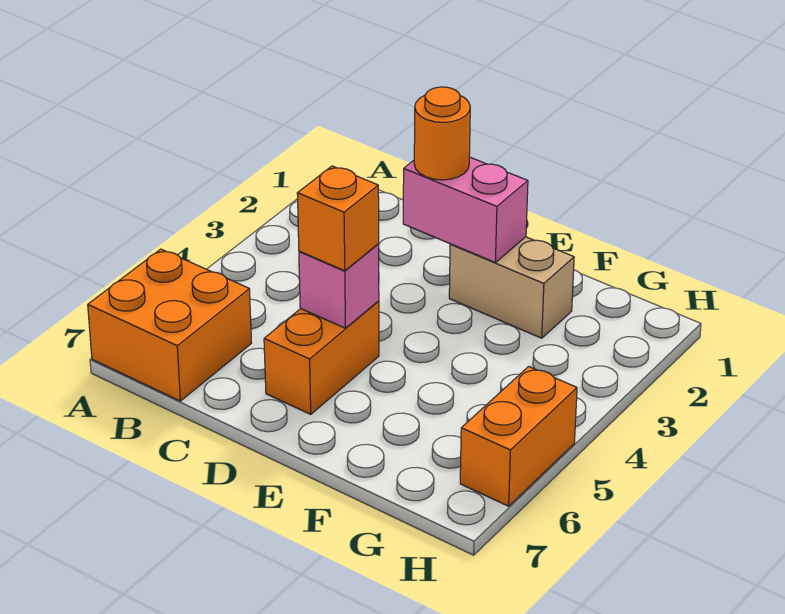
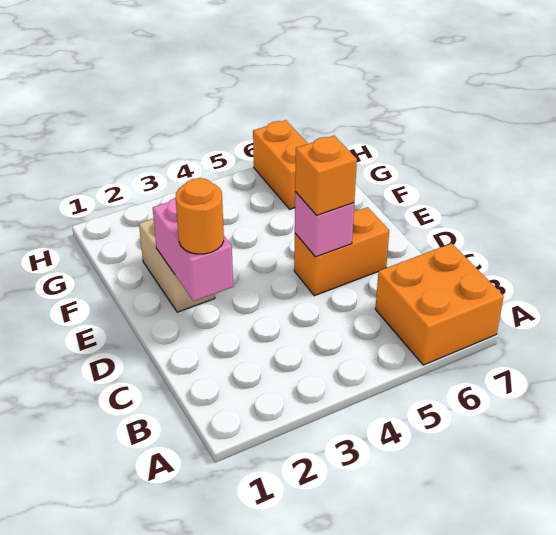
orange 1x2 brick [460,367,577,506] -> orange 1x2 brick turned to [253,120,308,209]

